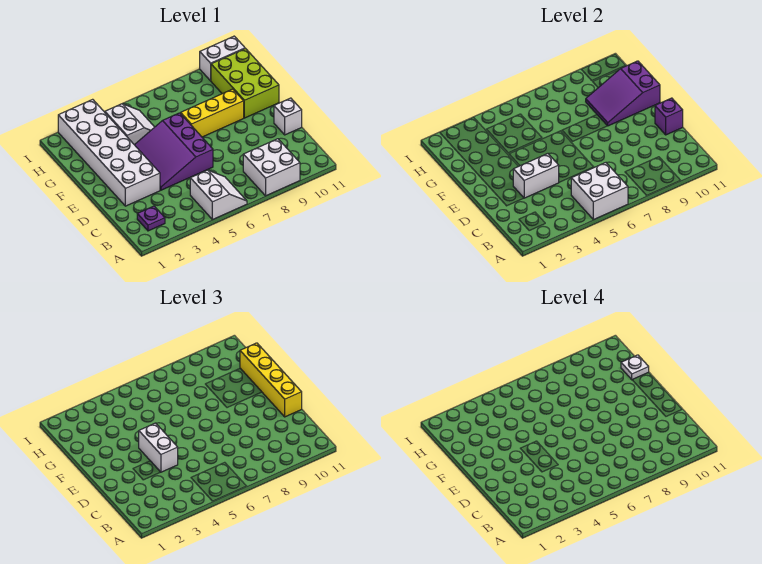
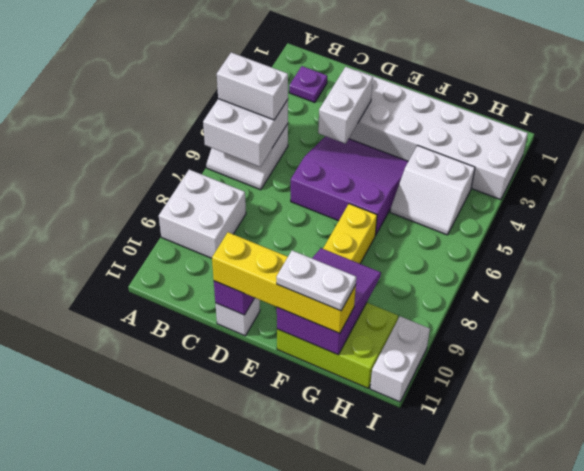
white 1x2 brick [139,423,178,472] -> white 1x2 brick moved to [217,52,288,120]
white 1x1 plate [621,355,649,380] -> white 1x2 plate [277,250,356,311]

